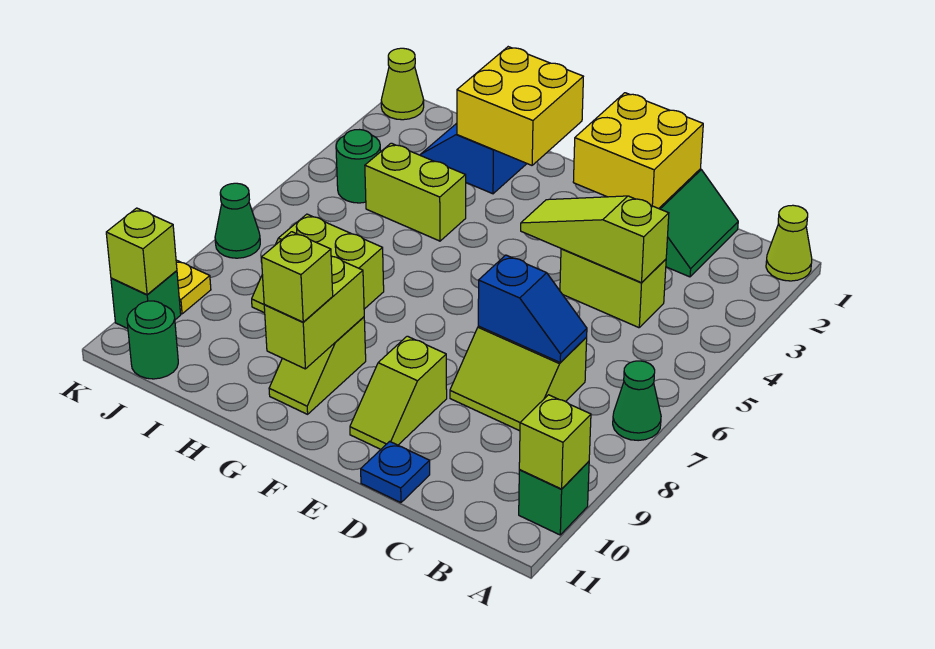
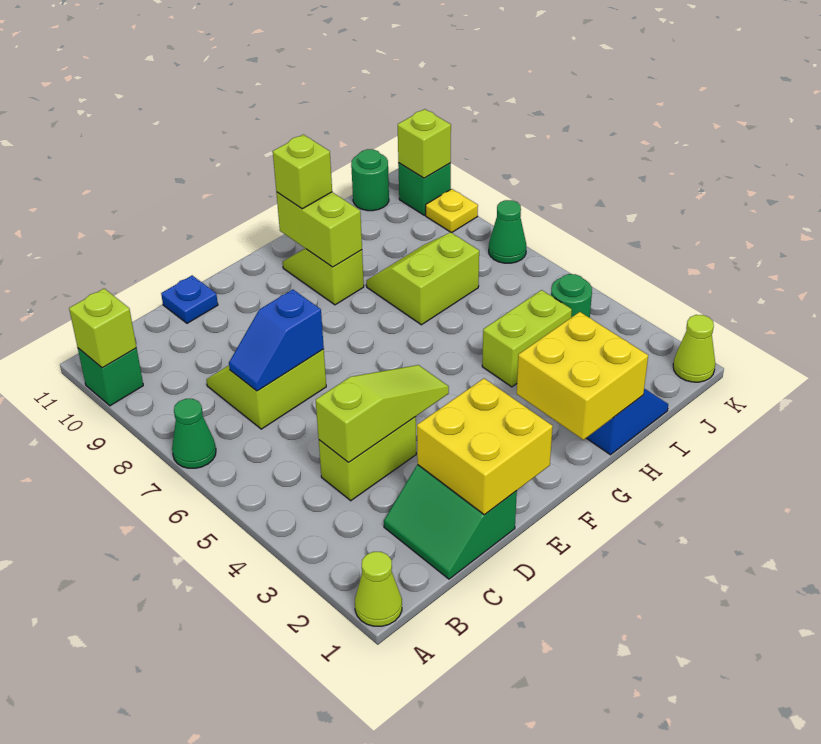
lime 1x2 slope [350,336,447,449] -> none

